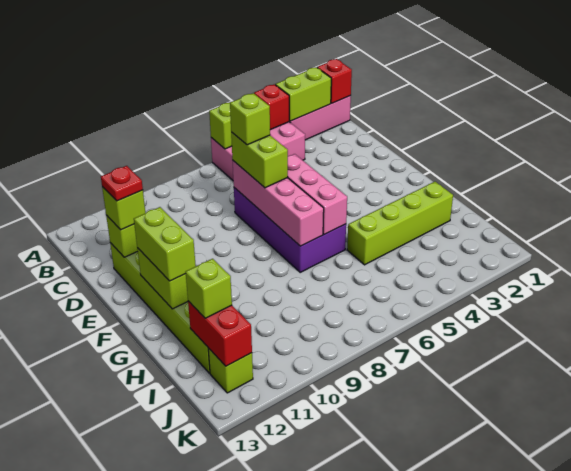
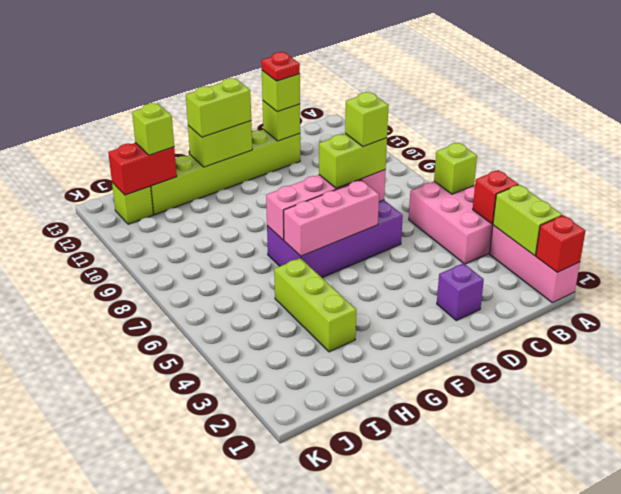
none -> purple 1x1 brick [437,263,484,321]
lime 1x4 brick [347,182,453,265] -> lime 1x3 brick [274,258,356,352]

